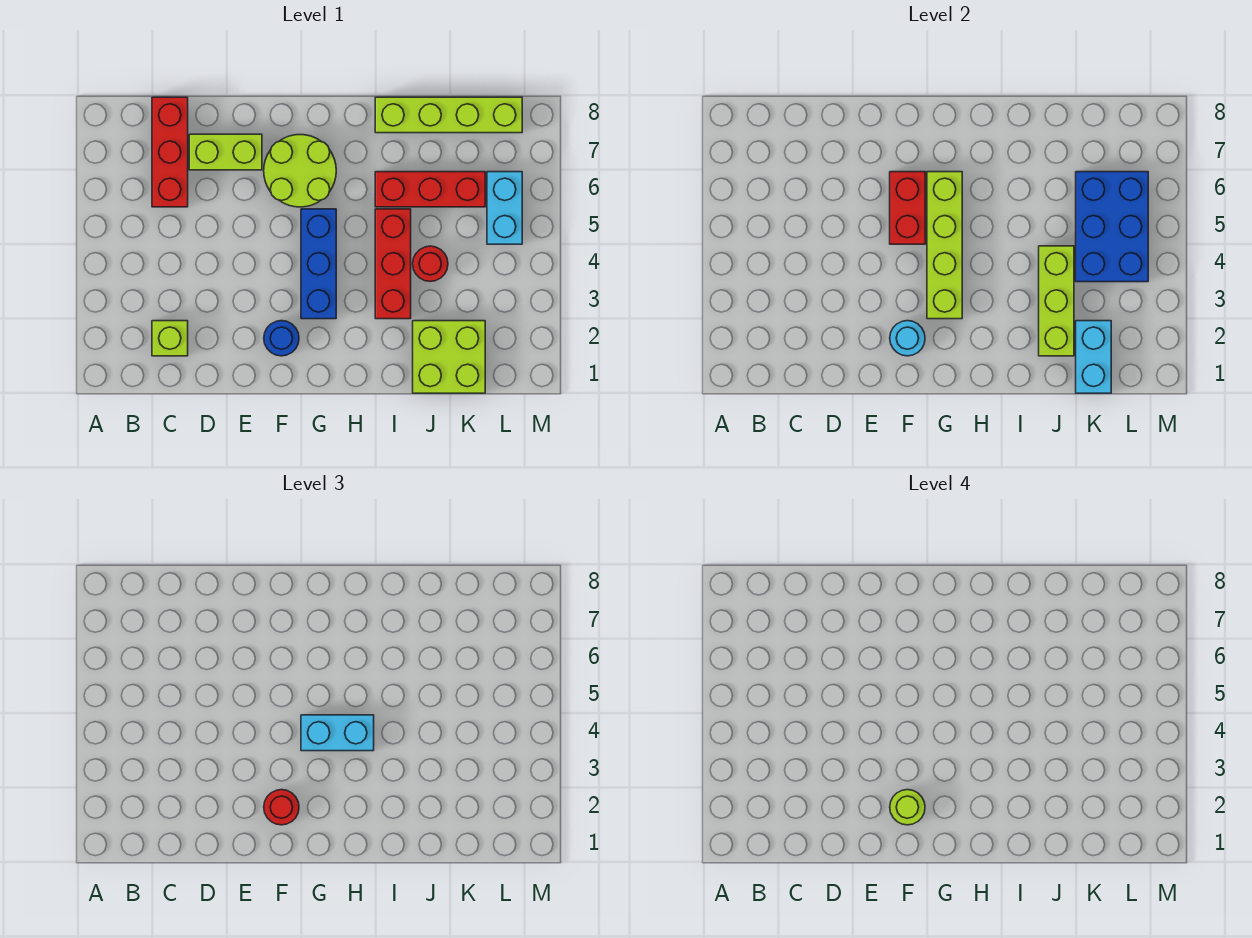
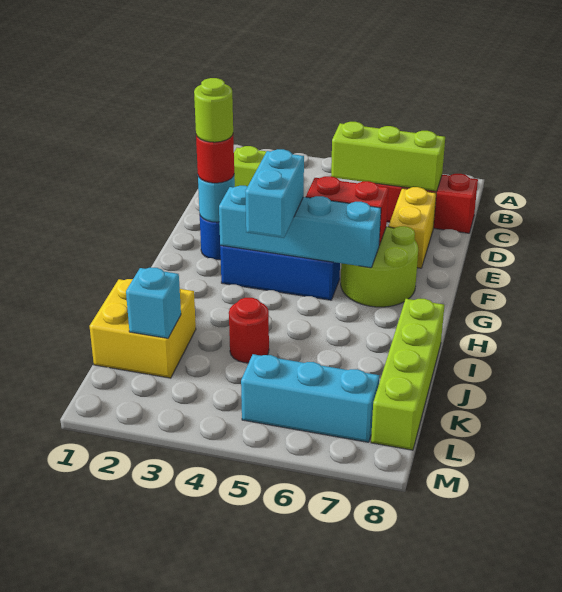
lime 1x2 brick [189,134,262,170] -> yellow 1x2 brick [389,187,436,268]
lime 1x4 brick [927,172,962,319] -> cyan 1x4 brick [219,186,381,268]
red 1x3 brick [375,209,411,319] -> none
red 1x3 brick [375,172,485,207] -> none
lime 2x2 brick [413,321,485,393] -> yellow 2x2 brick [90,279,196,378]
lime 1x3 brick [1039,246,1074,356] -> lime 1x3 brick moved to [331,122,445,191]
cyan 1x2 brick [1076,321,1111,393] -> cyan 1x1 brick [126,268,181,338]
blue 2x3 brick [1076,172,1148,282] -> none
cyan 1x2 brick [487,172,522,244] -> cyan 1x3 brick [241,354,379,442]

